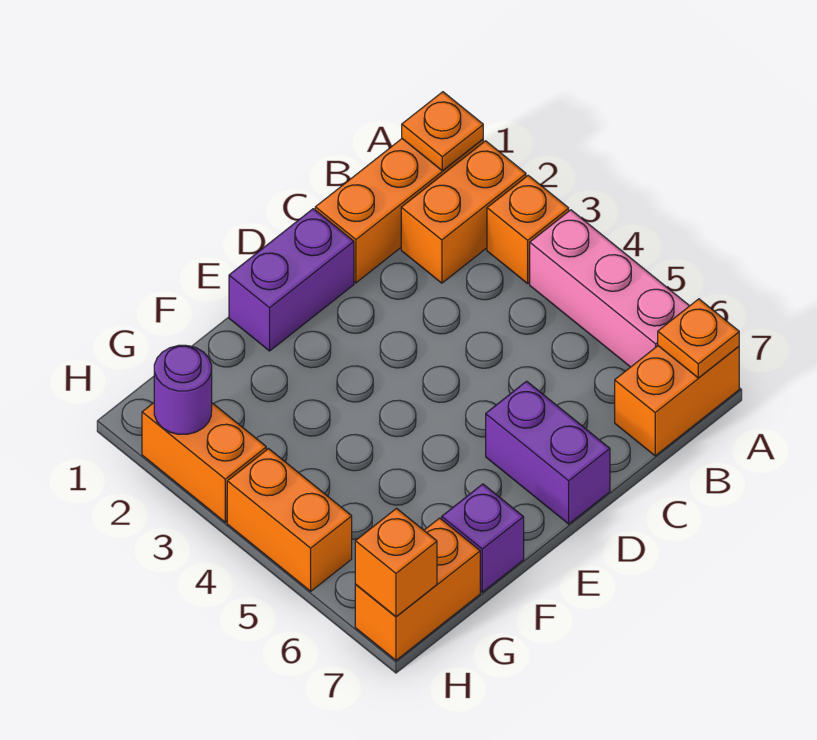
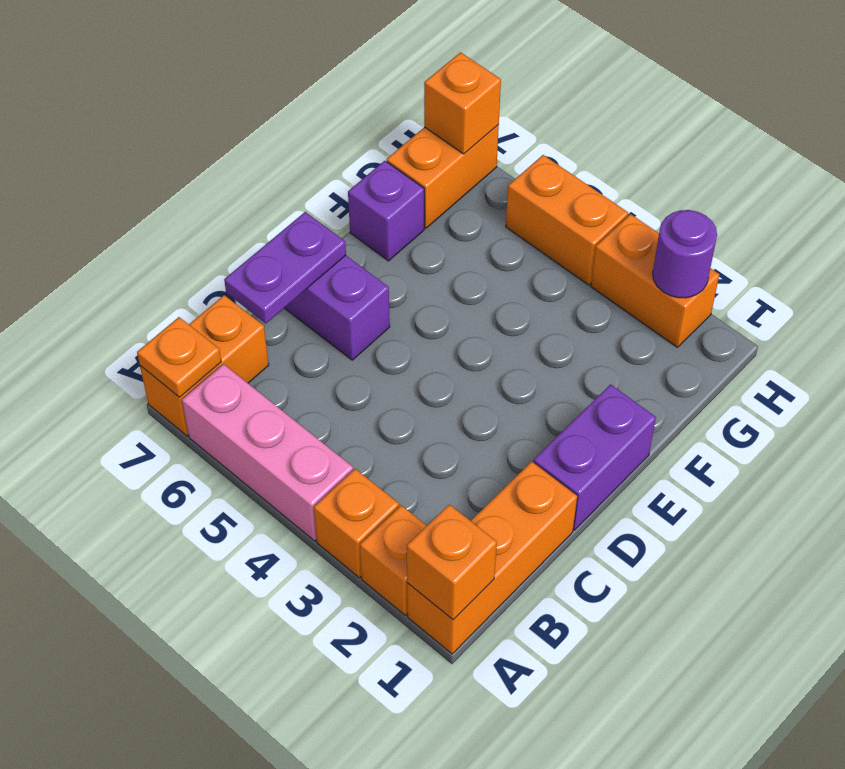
orange 1x1 plate [402,92,483,171] -> orange 1x1 brick [407,504,497,620]
orange 1x2 brick [401,141,526,283] -> orange 1x1 brick [360,505,427,615]
none -> purple 1x2 plate [224,212,346,323]

